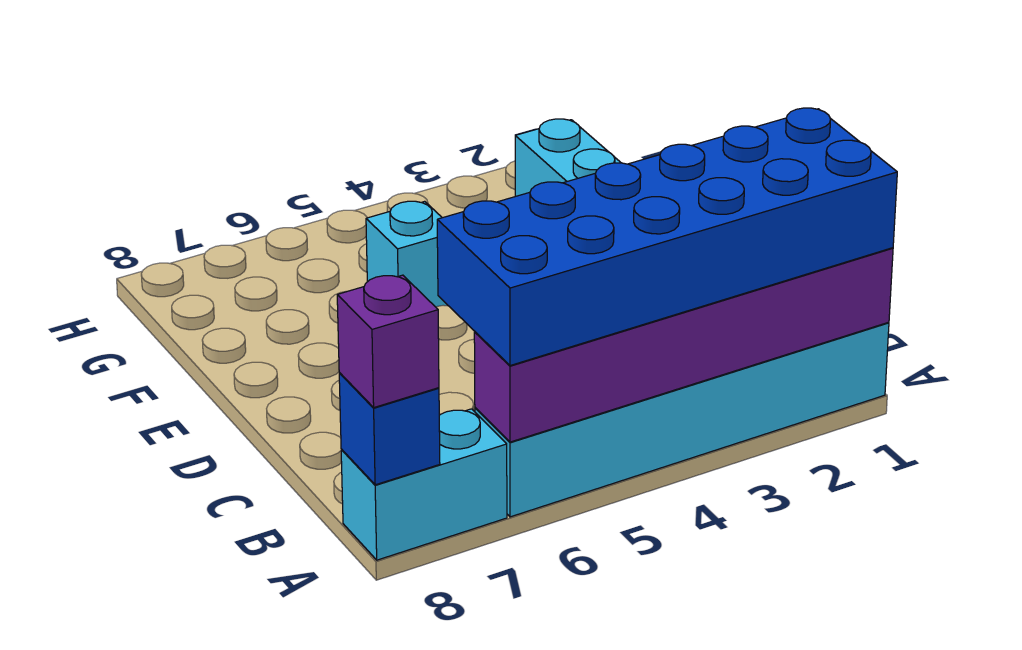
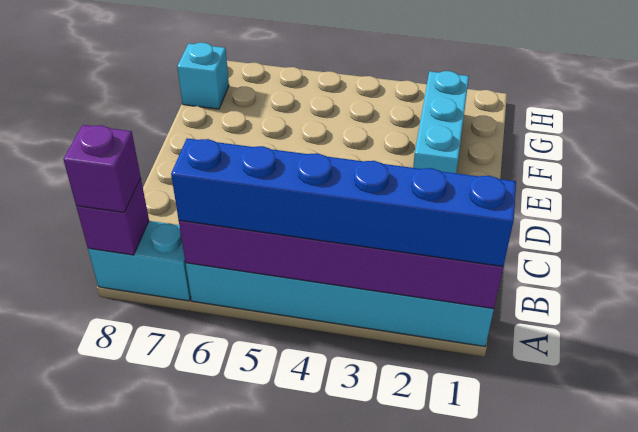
blue 2x6 brick [437,108,897,366] -> blue 1x6 brick [171,138,516,266]
blue 1x1 brick [339,373,440,485] -> purple 1x1 brick [76,179,149,255]
cyan 1x1 brick [366,201,448,307] -> cyan 1x1 brick moved to [177,43,229,109]

